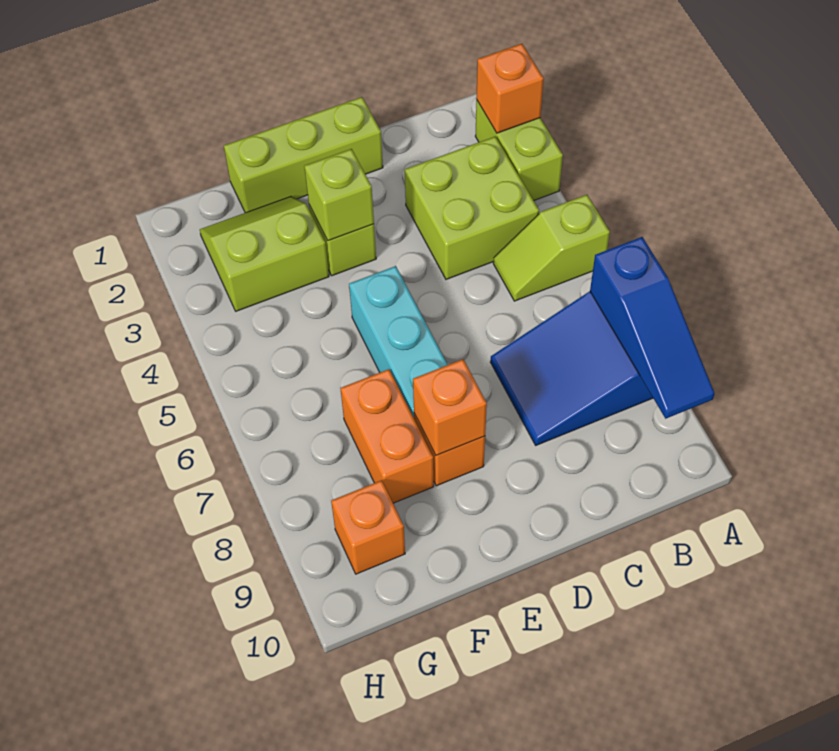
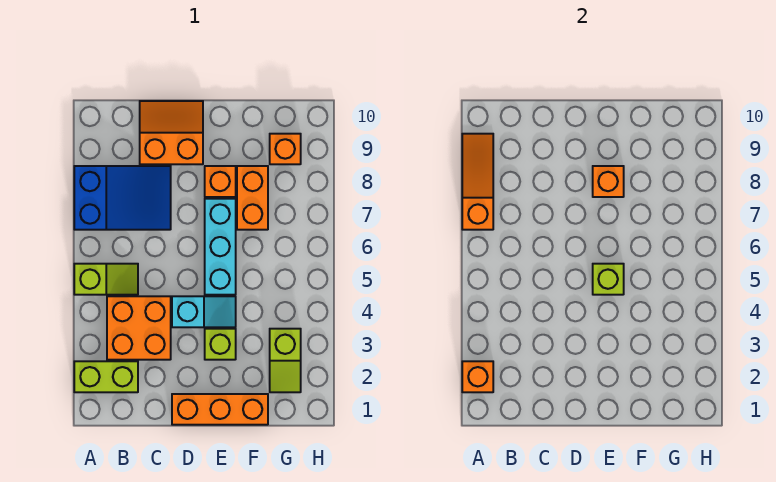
lime 1x2 brick [475,100,563,201] -> lime 1x2 brick turned to [74,361,138,392]
blue 1x3 slope [590,237,715,419] -> orange 1x3 slope [462,134,493,230]
lime 2x2 brick [405,136,539,279] -> orange 2x2 brick [107,296,171,360]
none -> orange 2x2 slope [140,101,203,164]
lime 1x3 brick [224,97,383,213] -> orange 1x3 brick [172,394,268,425]
none -> cyan 1x2 slope [172,296,236,327]
lime 1x1 brick [304,149,374,241] -> lime 1x1 brick moved to [593,264,624,295]
lime 2x2 slope [200,196,329,311] -> lime 1x2 slope [270,329,301,392]

